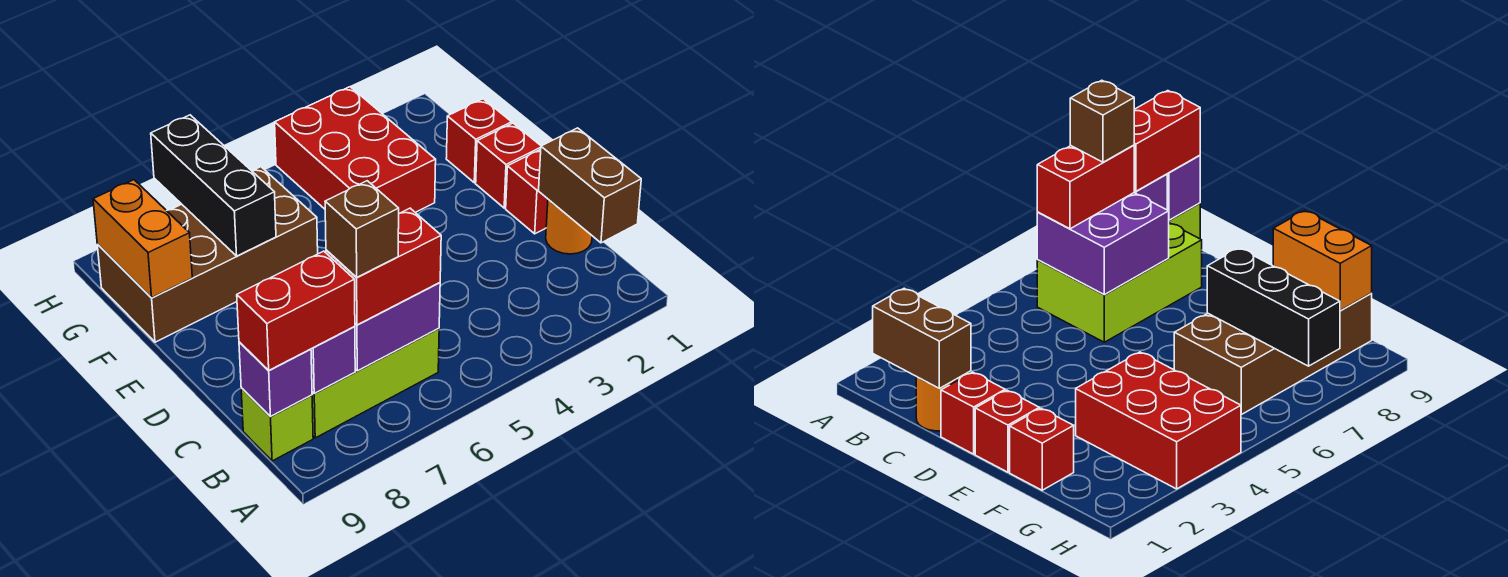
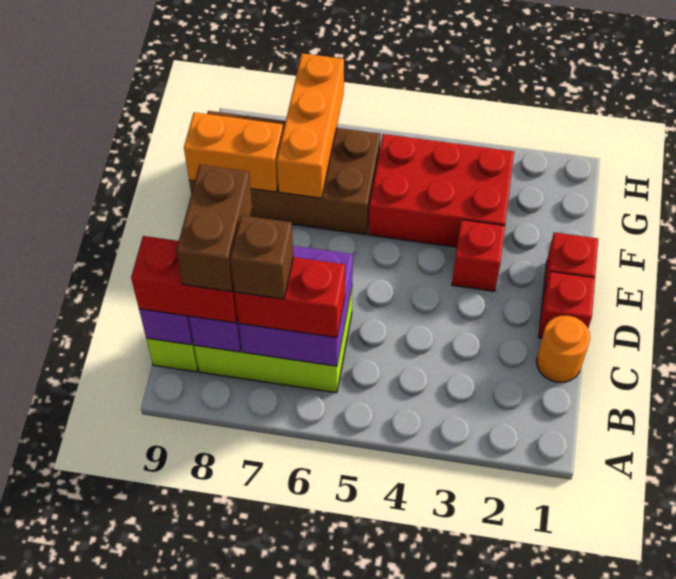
brown 1x2 brick [539,128,641,243] -> brown 1x2 brick moved to [176,165,252,292]
red 1x1 brick [446,99,512,183] -> red 1x1 brick moved to [452,220,505,291]
red 2x3 brick [275,87,436,213] -> red 2x3 brick turned to [368,134,514,247]
black 1x3 brick [151,115,276,256] -> orange 1x3 brick [277,53,344,198]
orange 1x2 brick [93,180,192,298] -> orange 1x2 brick turned to [184,112,283,192]

